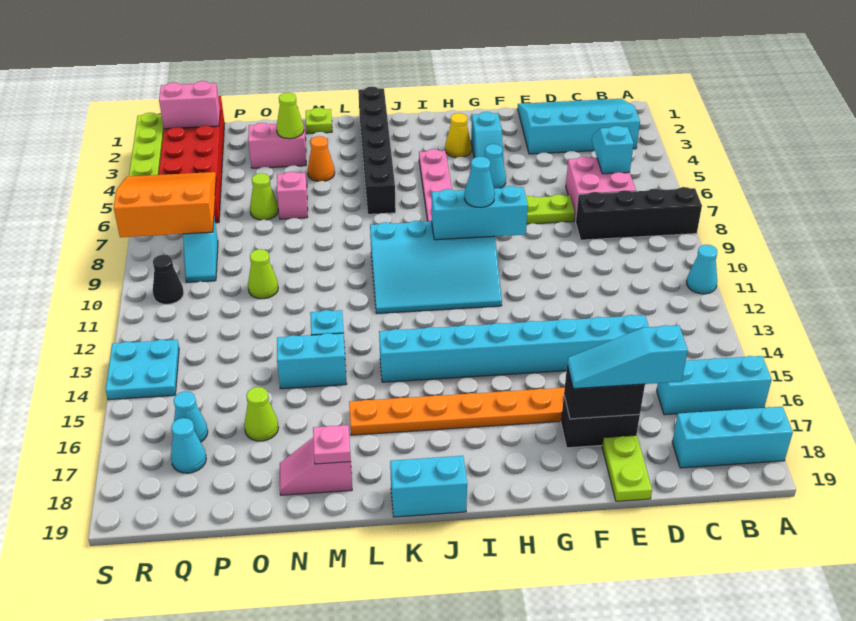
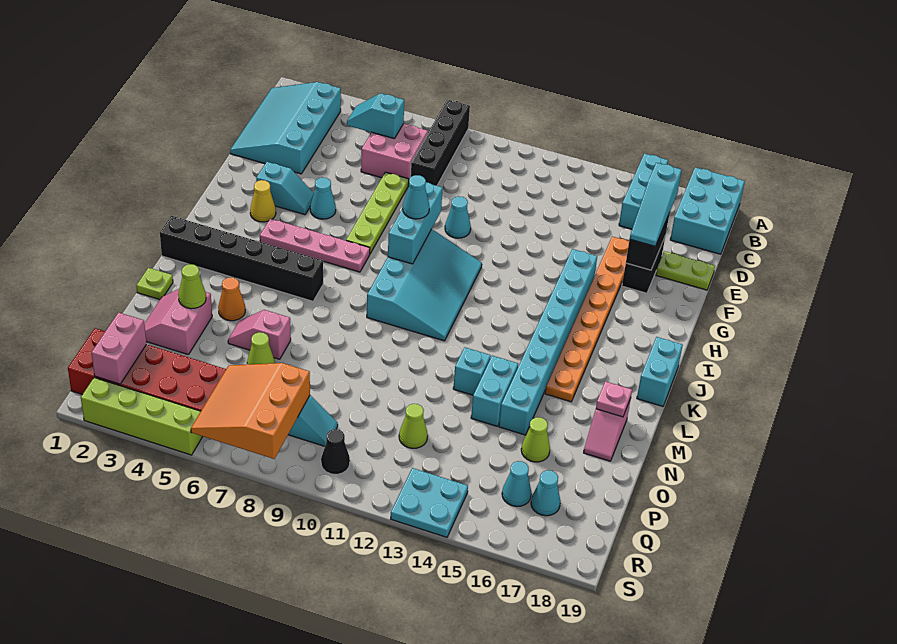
cyan 1x1 cone [687,245,717,294] -> cyan 1x1 cone moved to [445,196,471,238]
cyan 1x3 brick [672,407,793,468] -> cyan 2x3 brick [670,167,745,254]
cyan 1x8 brick [379,315,649,382] -> cyan 1x8 brick moved to [499,249,597,435]
lime 1x1 cone [248,249,278,299] -> lime 1x1 cone moved to [399,404,428,448]

